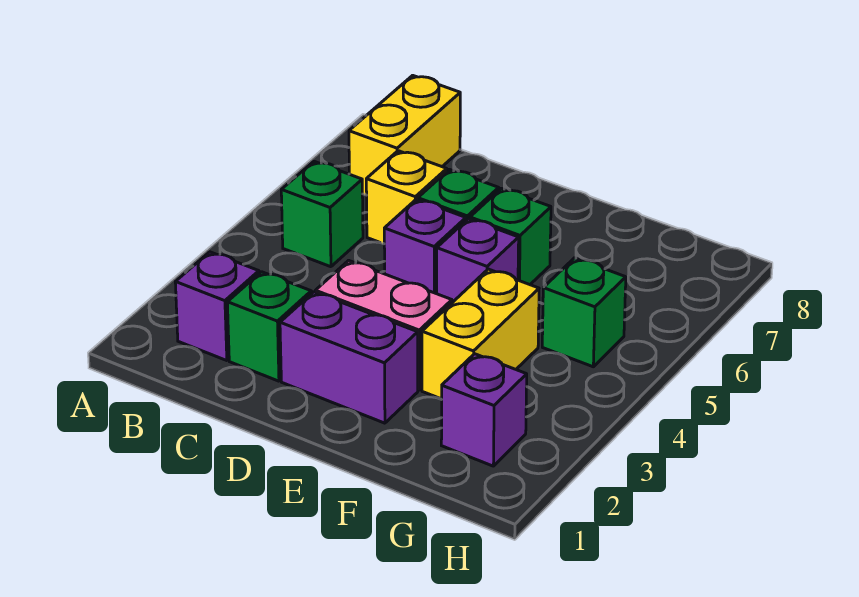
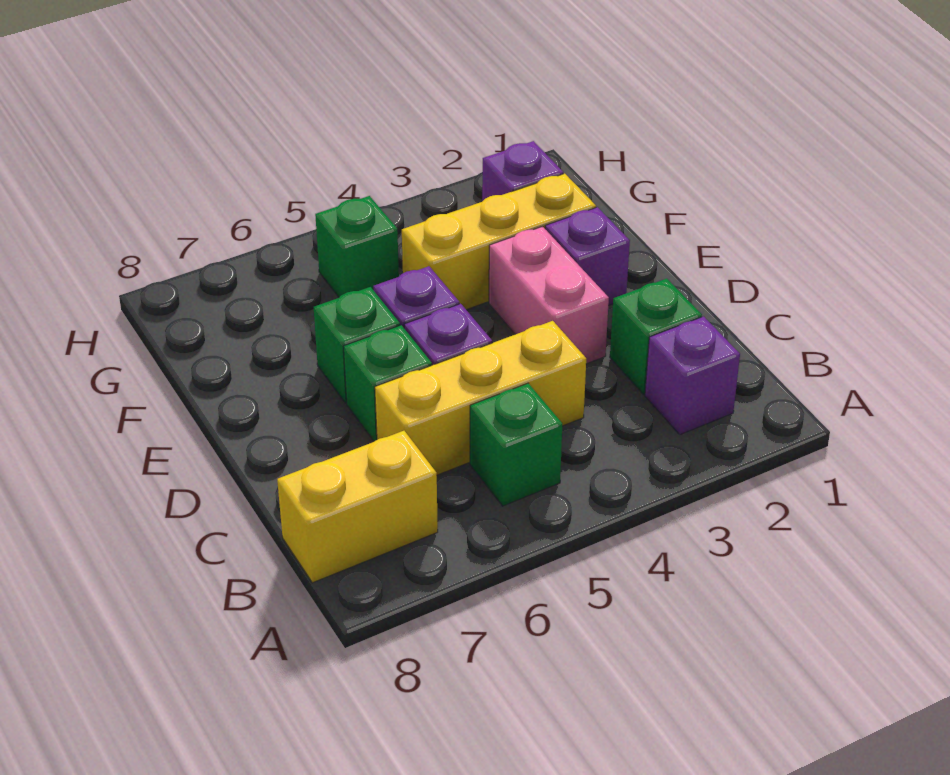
yellow 1x1 brick [366,151,447,244] -> yellow 1x3 brick [375,321,586,475]
purple 1x2 brick [280,292,418,423] -> purple 1x1 brick [545,207,630,306]
yellow 1x2 brick [422,269,539,399] -> yellow 1x3 brick [402,174,596,310]

